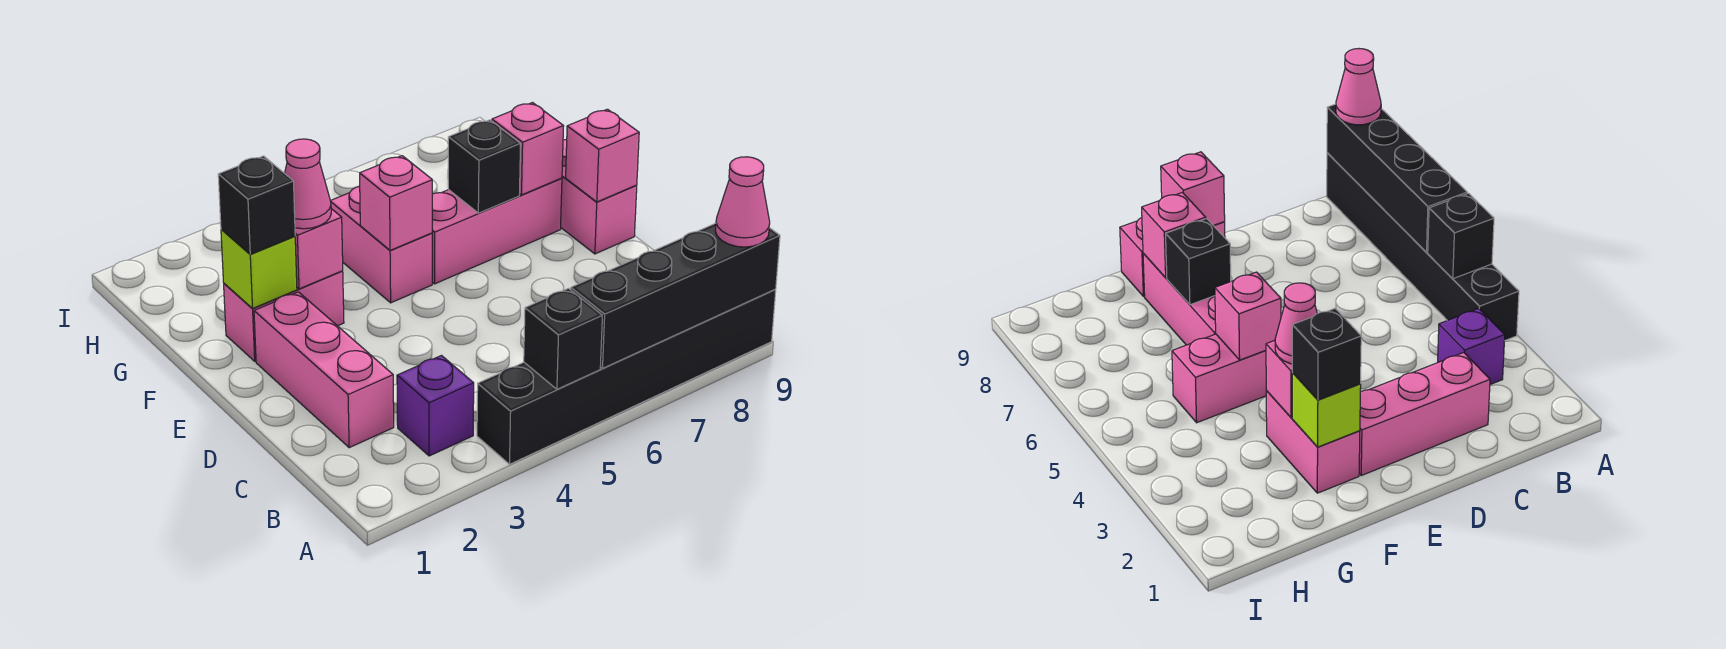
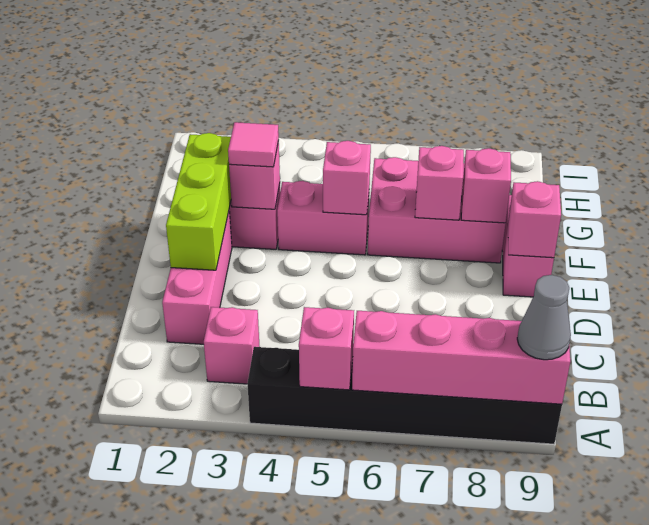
black 1x1 brick [524,288,602,389] -> pink 1x1 brick [299,307,354,390]
black 1x4 brick [571,223,780,368] -> pink 1x4 brick [352,311,570,404]
pink 1x1 cone [715,157,770,247] -> grey 1x1 cone [517,275,571,360]
purple 1x1 brick [397,356,474,456] -> pink 1x1 brick [204,307,260,384]
lime 1x1 brick [221,230,297,308] -> lime 1x3 brick [166,133,231,270]
black 1x1 brick [218,156,295,254] -> none
pink 1x1 cone [285,139,331,229] -> pink 1x1 tile [228,122,279,167]
pink 1x2 brick [331,186,432,303] -> pink 1x2 brick turned to [277,181,369,255]
pink 1x3 brick [432,178,562,284] -> pink 2x3 brick [368,157,506,263]
black 1x1 brick [448,120,521,213] -> pink 1x1 brick [415,146,464,220]

